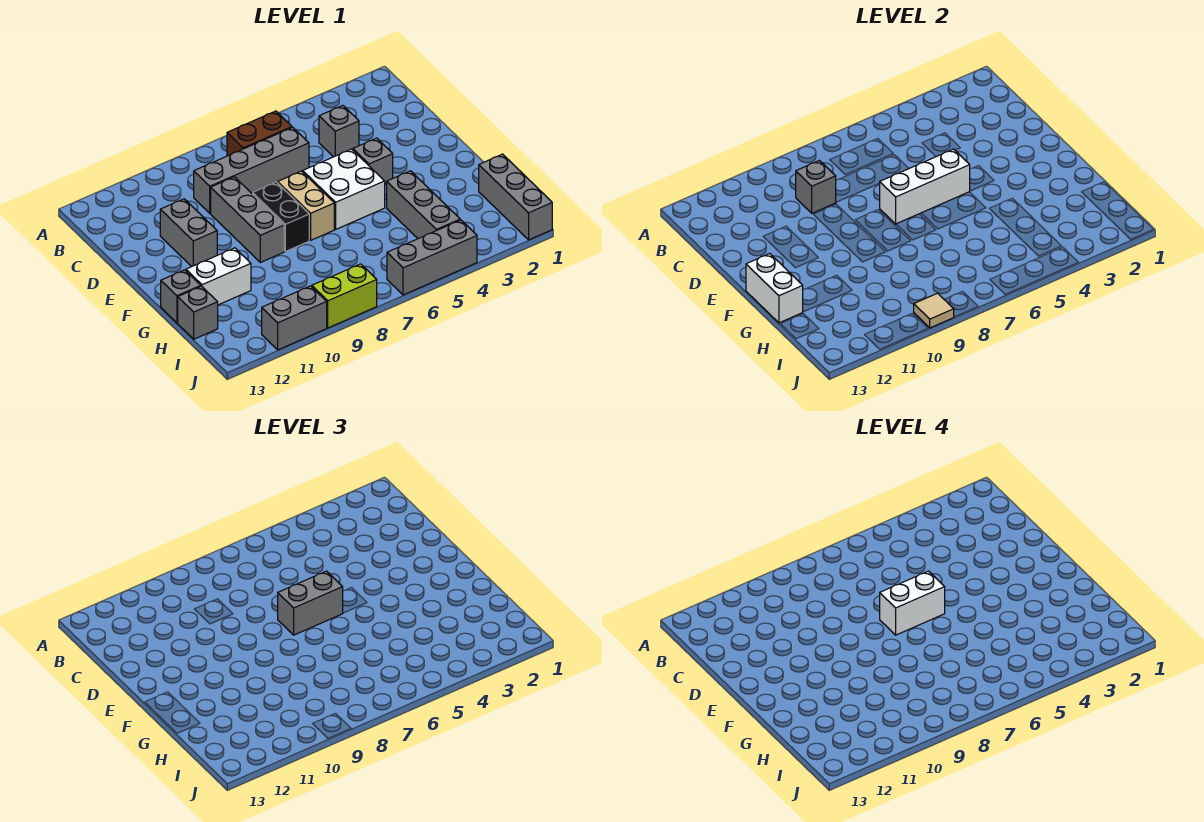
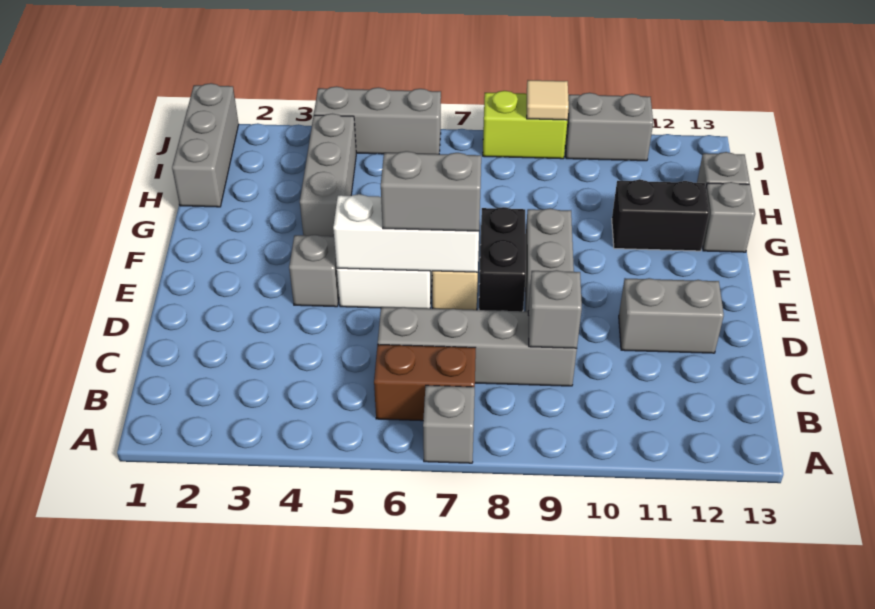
grey 1x1 brick [319,106,359,157] -> grey 1x1 brick moved to [423,385,475,463]
grey 1x2 brick [160,199,217,267] -> grey 1x2 brick turned to [619,278,724,353]
white 1x2 brick [880,571,945,635] -> none
white 1x2 brick [746,254,803,323] -> none
white 1x2 brick [186,248,251,305] -> black 1x2 brick [612,180,709,251]

